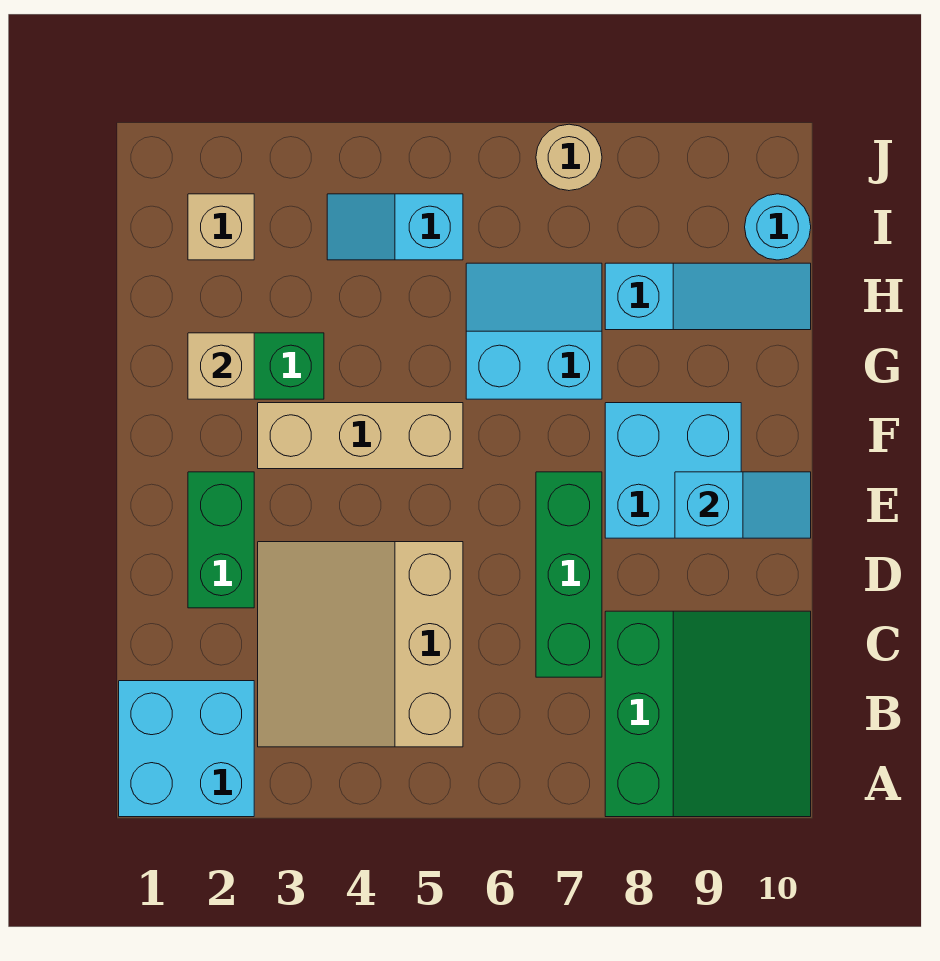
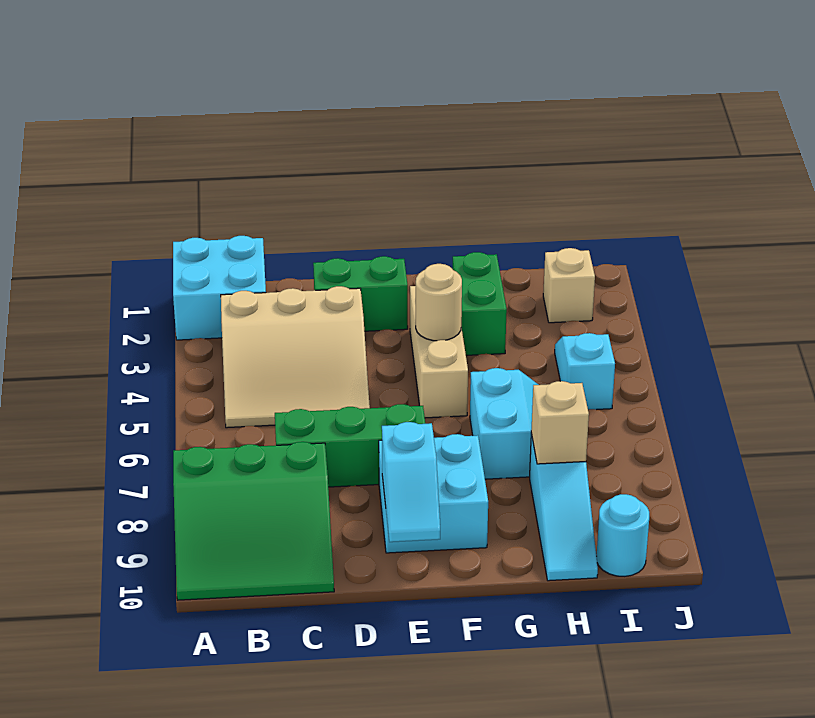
tan 3x3 slope [258,542,463,747] -> tan 3x3 slope turned to [221,286,370,428]
tan 1x1 brick [188,333,254,399] -> tan 1x1 brick moved to [531,381,589,464]
tan 1x1 round brick [536,124,602,191] -> tan 1x1 round brick moved to [416,264,462,341]

